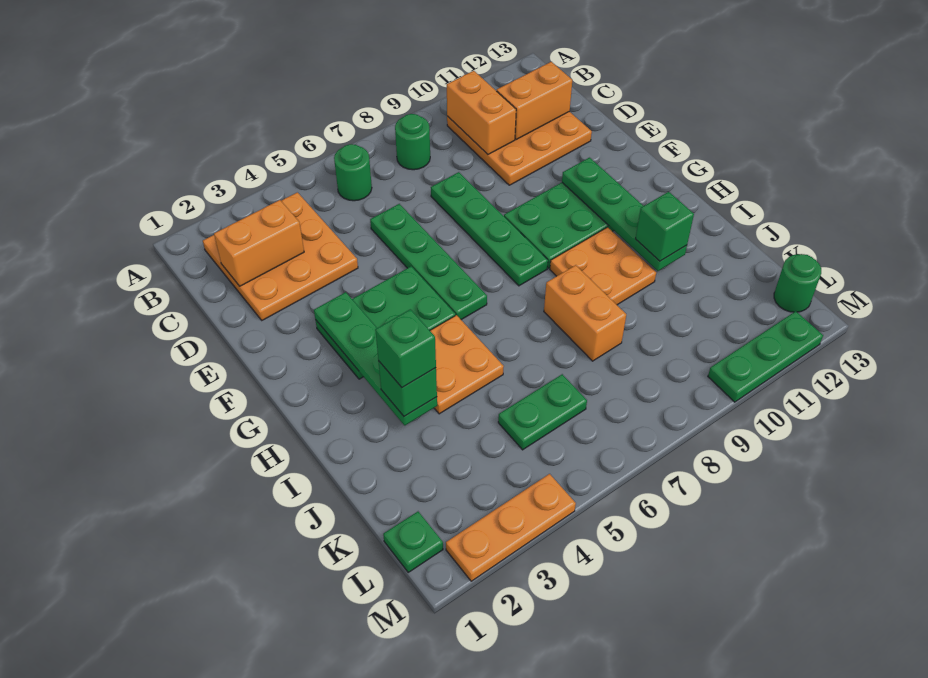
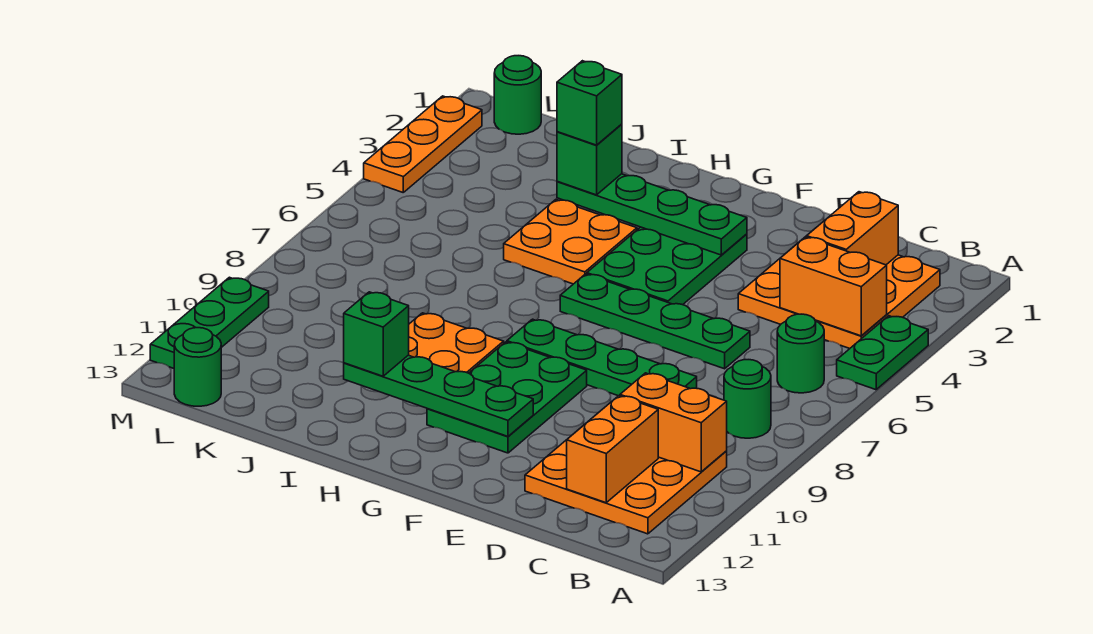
orange 1x2 brick [544,265,626,361] -> orange 1x2 brick moved to [780,237,887,336]
green 1x2 plate [498,374,587,450] -> green 1x2 plate moved to [837,316,928,390]
green 1x1 plate [383,512,443,572] -> green 1x1 round brick [494,56,541,134]

